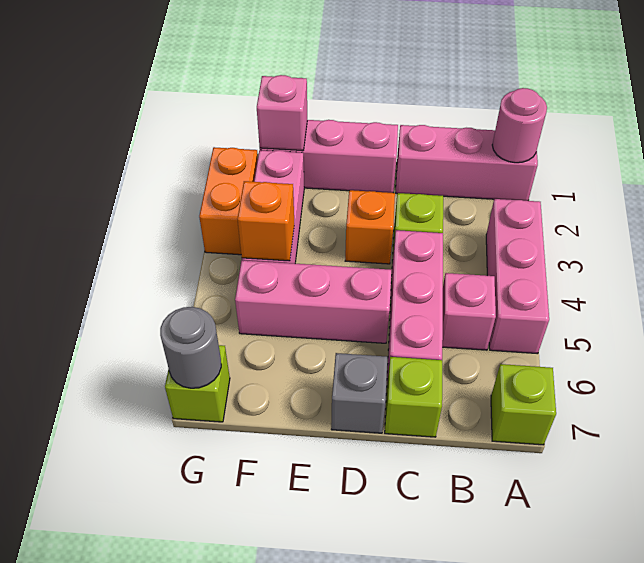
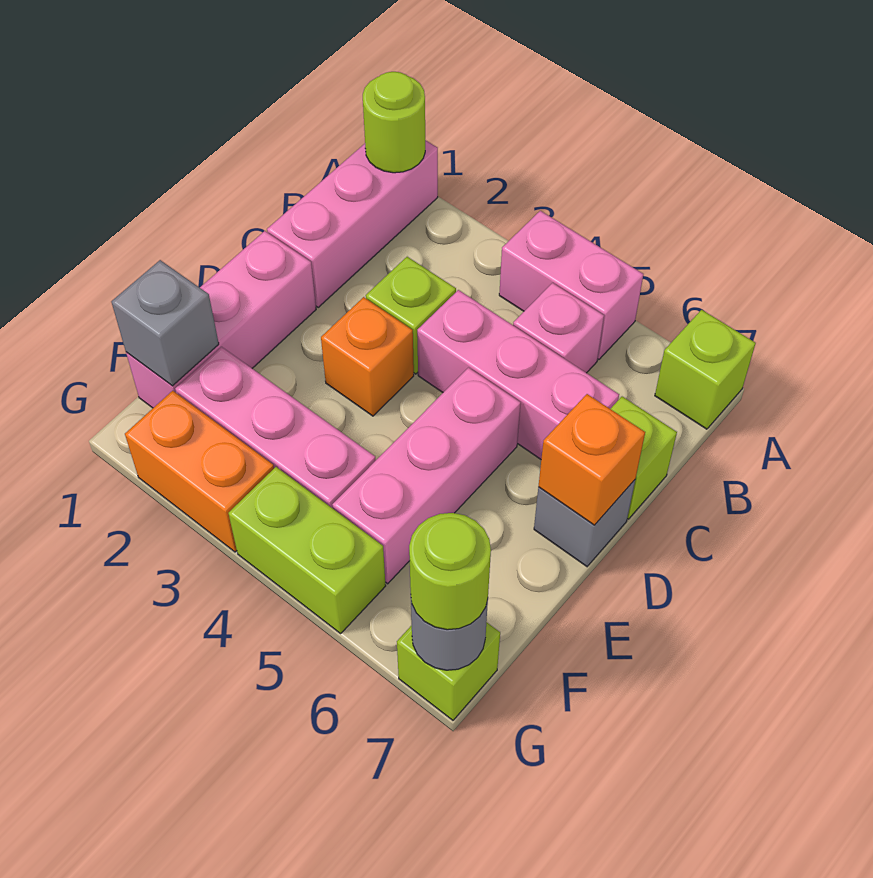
pink 1x1 round brick [492,88,547,163] -> lime 1x1 round brick [363,72,425,173]
pink 1x3 brick [486,199,549,354] -> pink 1x2 brick [499,211,643,360]
pink 1x1 brick [257,75,307,151] -> grey 1x1 brick [111,260,219,386]
orange 1x1 brick [237,181,294,261] -> orange 1x1 brick moved to [538,394,645,525]
none -> lime 1x2 brick [228,467,386,633]
none -> lime 1x1 round brick [409,513,491,630]

